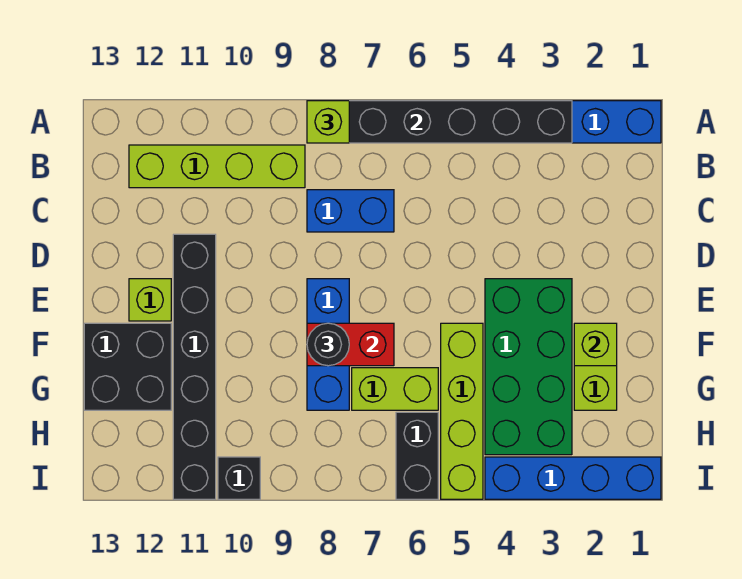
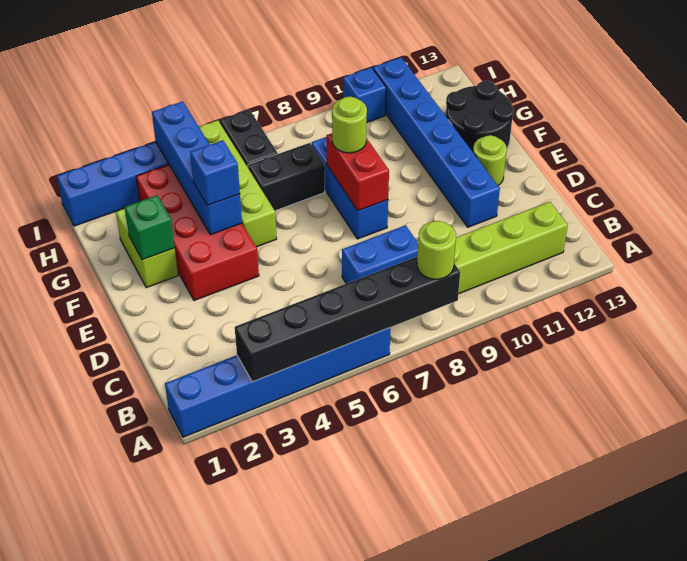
lime 1x1 brick [307,101,349,143] -> lime 1x1 round brick [417,221,456,279]
black 1x6 brick [173,234,216,499] -> blue 1x6 brick [373,57,500,227]
green 2x4 brick [485,279,572,455] -> red 2x4 brick [136,165,259,300]
lime 1x1 brick [129,279,171,321] -> lime 1x1 round brick [473,135,507,185]
lime 1x1 brick [574,323,617,366] -> green 1x1 brick [125,195,175,260]
none -> blue 1x4 brick [152,101,242,235]
none -> blue 1x1 brick [190,140,240,205]
red 1x2 brick [307,323,394,366] -> red 1x2 brick turned to [326,133,389,211]
black 1x1 round brick [307,323,349,366] -> lime 1x1 round brick [332,97,367,153]
black 2x2 brick [84,323,171,410] -> black 2x2 round brick [446,81,514,152]
lime 1x2 brick [352,368,438,410] -> black 1x2 brick [248,143,325,211]
black 1x1 brick [218,457,260,499] -> blue 1x1 brick [343,67,386,122]

